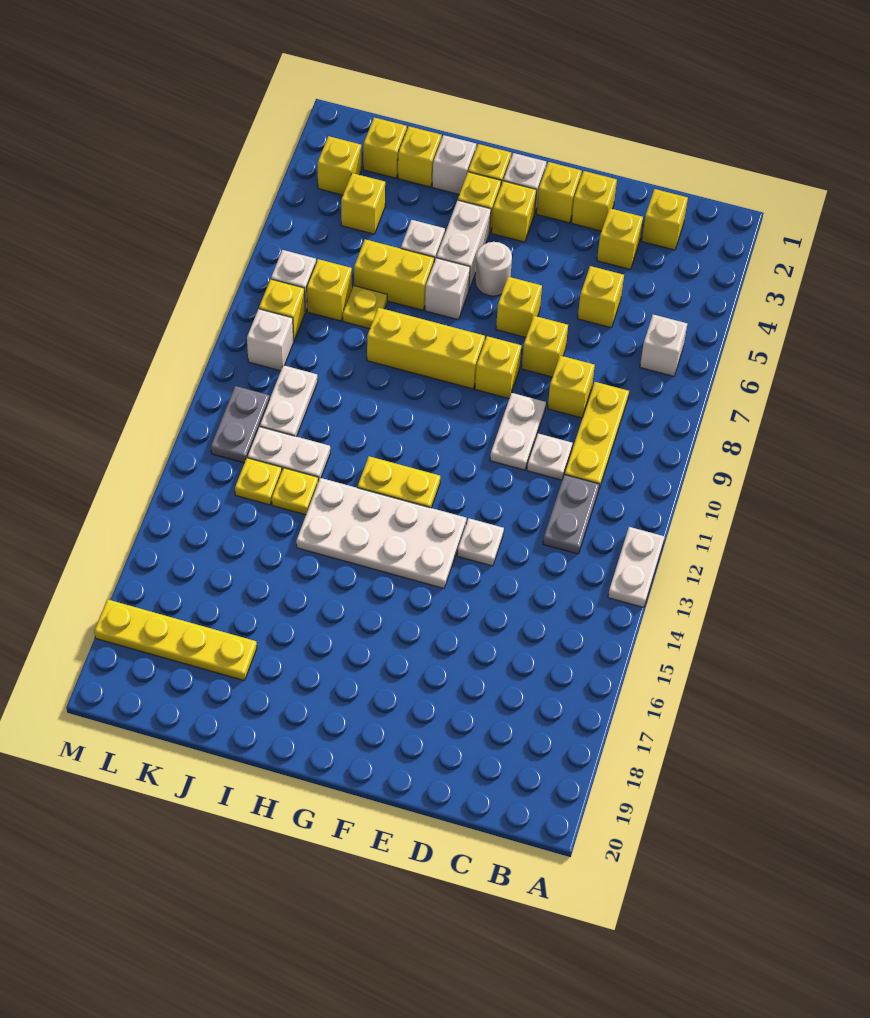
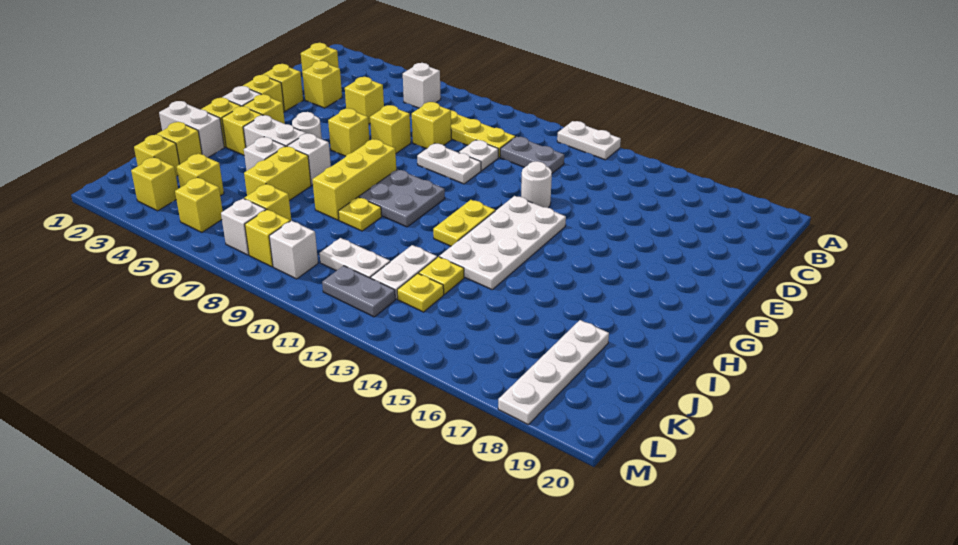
white 1x1 plate [457,518,504,566] -> white 1x1 round brick [521,161,552,208]
yellow 1x1 brick [475,336,521,398] -> yellow 1x1 brick moved to [175,177,223,232]
none -> grey 2x2 plate [359,169,445,227]
white 1x1 brick [432,135,476,194] -> white 1x2 brick [159,101,224,158]
yellow 1x1 plate [343,286,387,329] -> yellow 1x1 plate moved to [338,197,382,231]
yellow 1x4 plate [94,599,257,681] -> white 1x4 plate [498,320,609,424]

